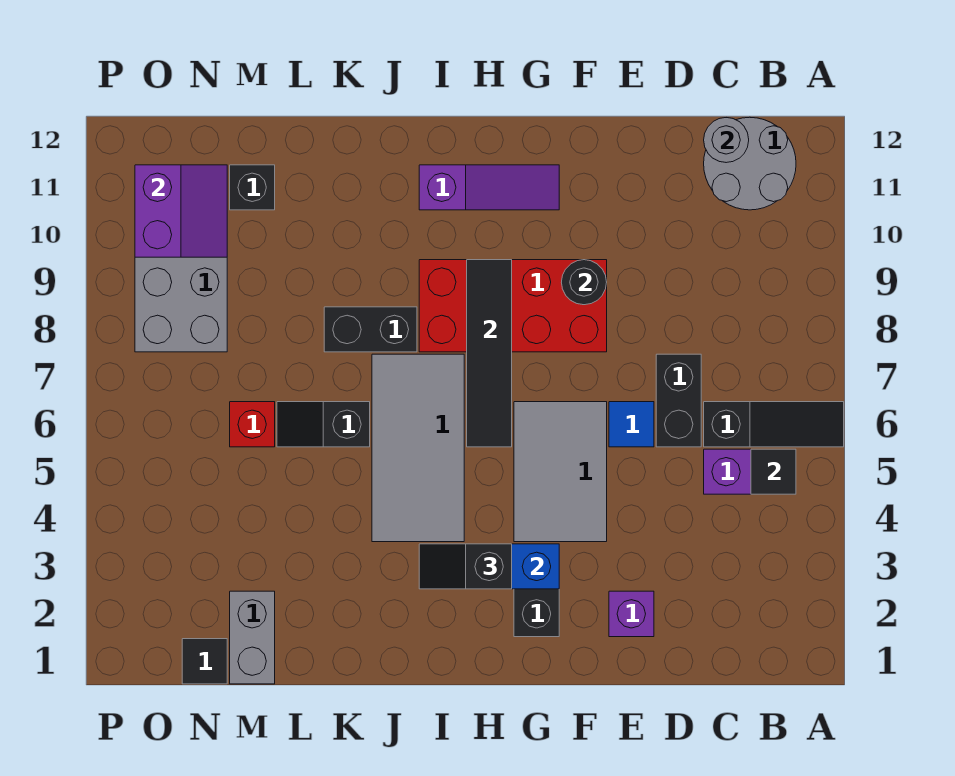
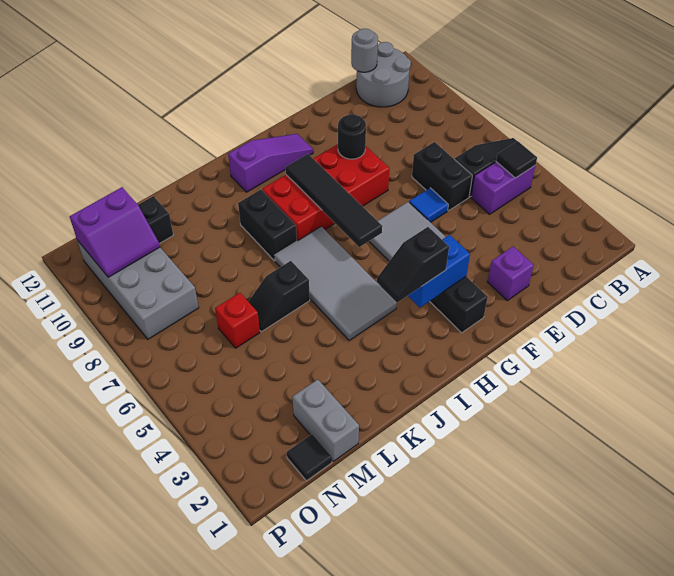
black 1x2 brick [324,307,417,352] -> black 1x2 brick turned to [238,190,297,261]
purple 2x2 slope [135,165,227,257] -> purple 2x2 slope turned to [70,187,160,277]

